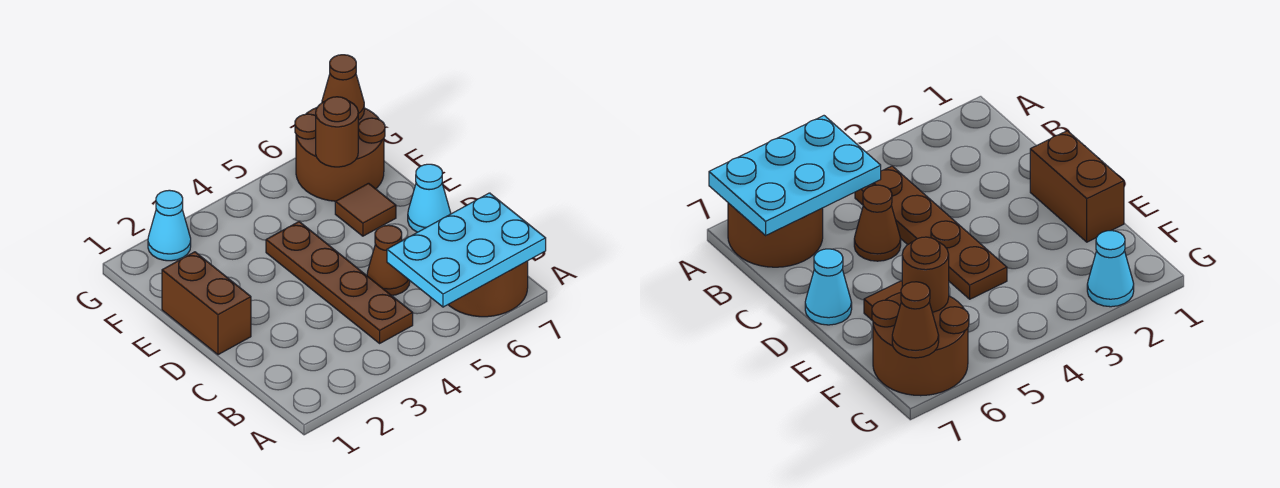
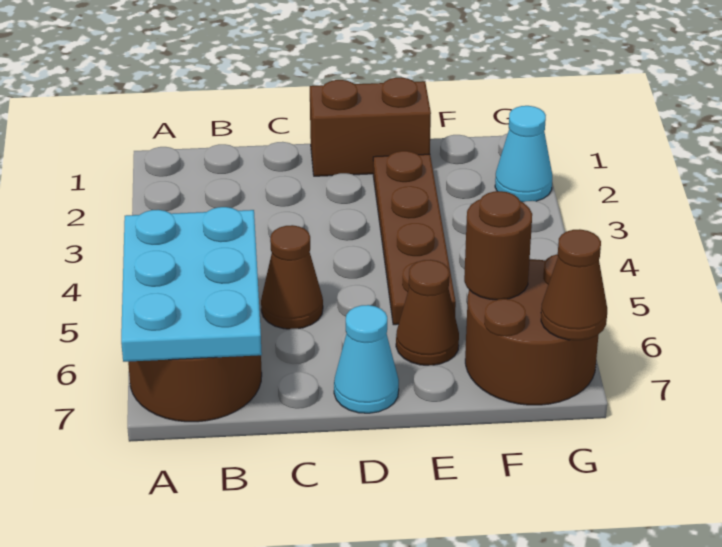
brown 1x4 plate [266,222,413,343] -> brown 1x4 plate turned to [373,151,456,325]
brown 1x1 tile [335,183,396,236] -> brown 1x1 cone [396,260,459,365]

